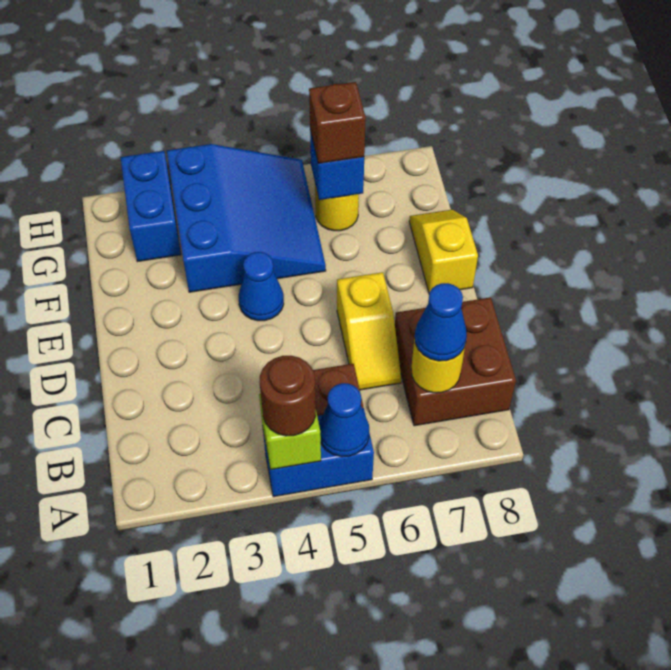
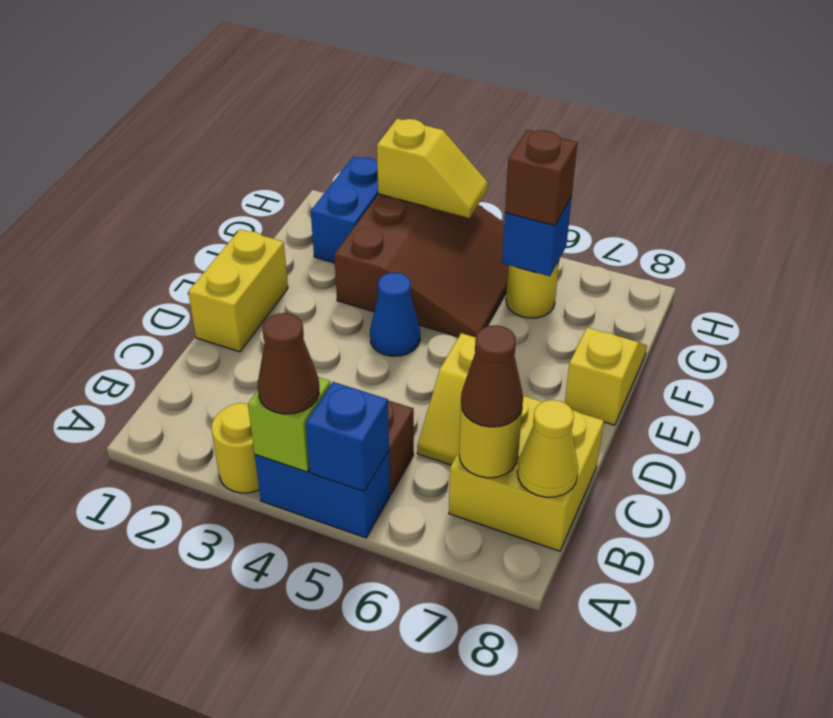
none -> yellow 1x1 round brick [211,403,259,493]
brown 1x1 round brick [260,356,316,436] -> brown 1x1 cone [258,313,319,414]
blue 1x1 cone [319,383,369,457] -> blue 1x1 brick [306,382,389,491]
brown 2x2 brick [395,297,516,426] -> yellow 2x2 brick [449,396,604,551]
blue 1x1 cone [415,283,467,361] -> brown 1x1 cone [461,325,523,427]
none -> yellow 1x1 cone [517,400,578,497]
none -> yellow 1x2 brick [188,229,288,352]
blue 3x3 slope [167,144,326,292] -> brown 3x3 slope [334,194,508,337]
none -> yellow 1x2 slope [377,119,488,218]

